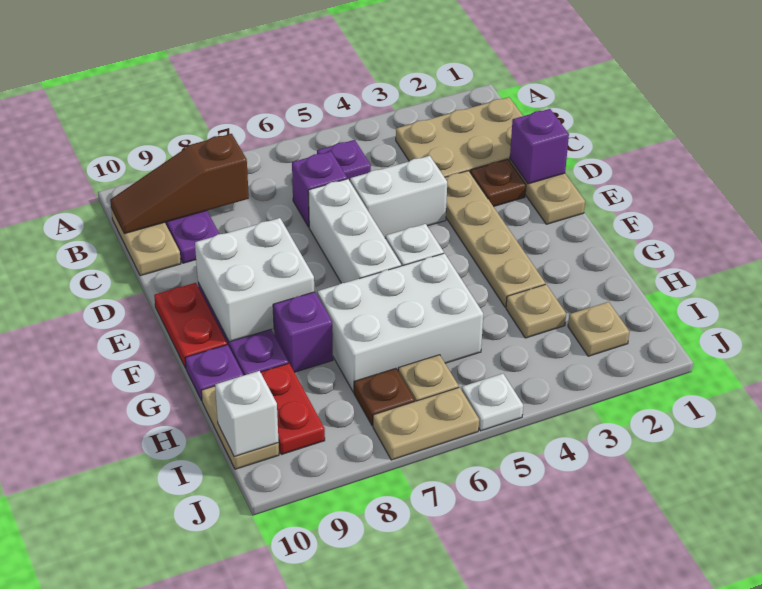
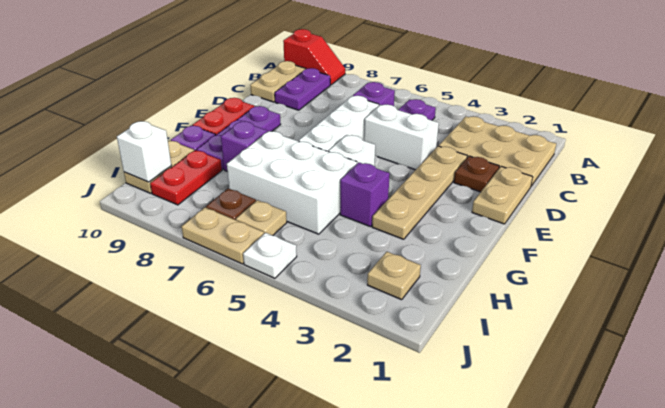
none -> red 1x2 slope [283,29,345,85]
brown 1x3 slope [110,134,249,234] -> none
purple 1x1 brick [510,109,569,184] -> purple 1x1 brick moved to [340,163,390,227]
white 2x2 brick [195,218,314,342] -> none
tan 1x1 plate [506,284,566,338] -> none

